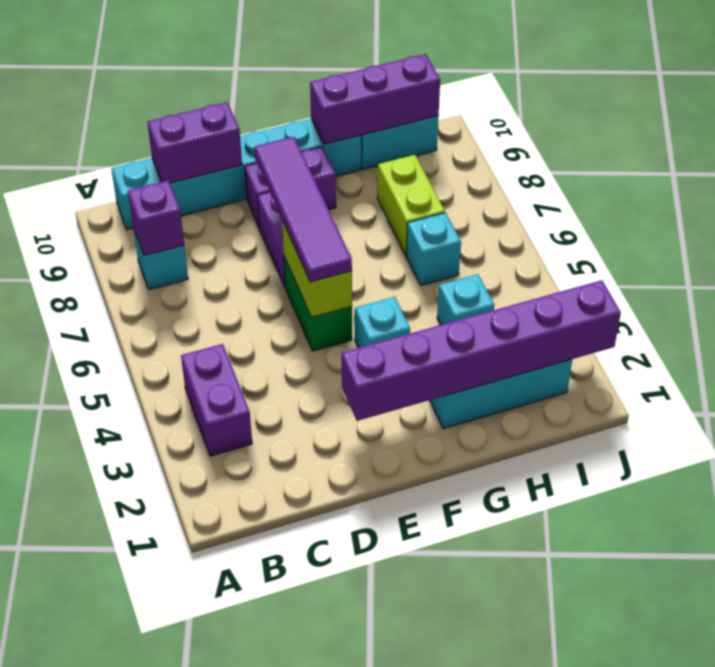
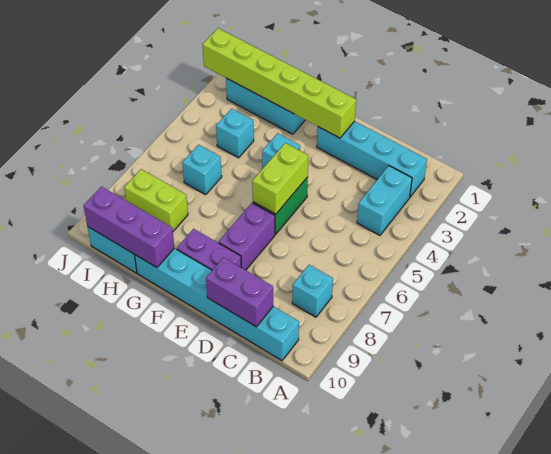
none -> cyan 1x4 brick [317,121,427,197]
purple 1x2 brick [181,344,252,456] -> cyan 1x2 brick [357,166,412,235]
purple 1x1 brick [128,181,184,256] -> none
purple 1x6 brick [342,280,621,421] -> lime 1x6 brick [202,28,356,138]
purple 1x4 tile [254,137,352,282] -> none
lime 1x2 brick [377,155,445,255] -> lime 1x2 brick turned to [124,169,188,231]

